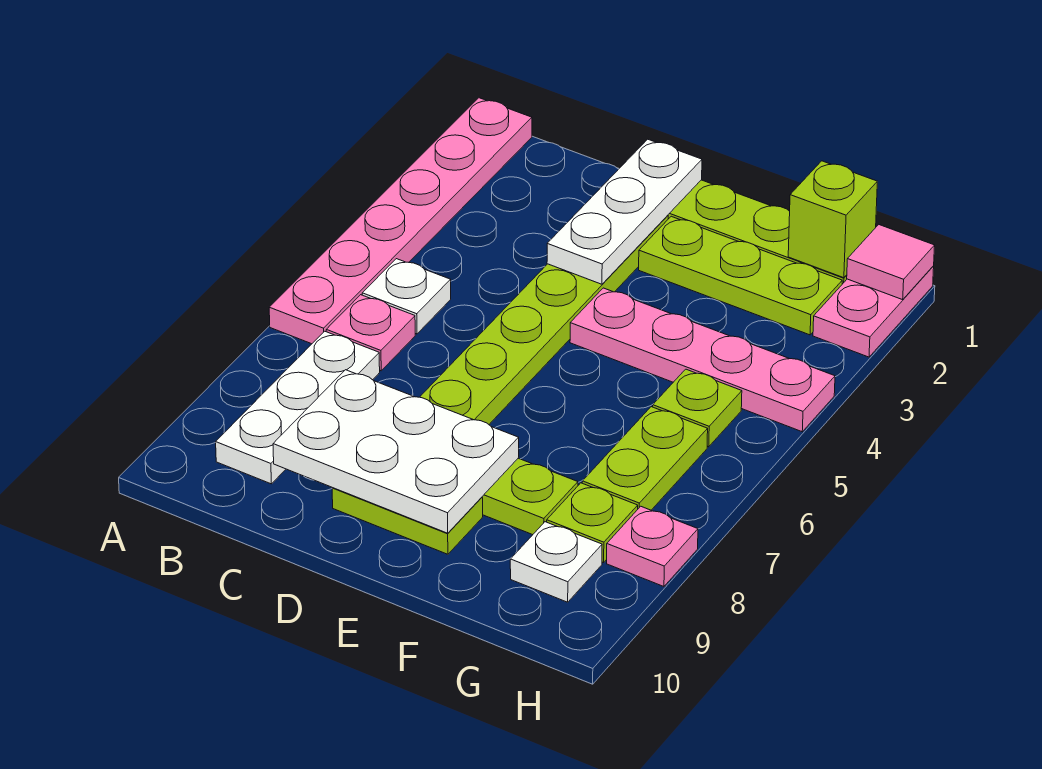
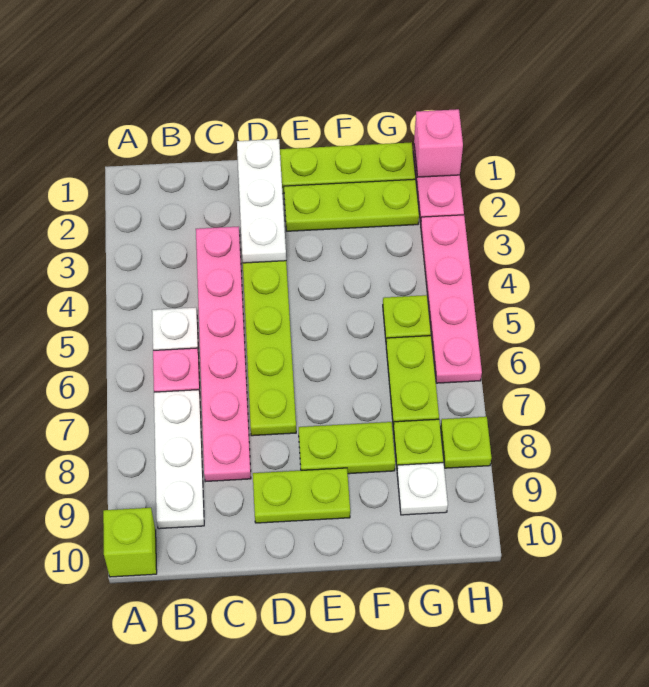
pink 1x6 plate [269,98,532,344] -> pink 1x6 plate moved to [196,226,251,482]
white 2x3 plate [273,370,519,533] -> none
pink 1x4 plate [570,288,835,432] -> pink 1x4 plate turned to [421,215,482,383]
lime 1x1 brick [788,161,877,278] -> lime 1x1 brick moved to [103,508,157,577]
pink 1x1 tile [847,225,935,300] -> pink 1x1 brick [414,109,463,177]
pink 1x1 plate [607,506,698,586] -> lime 1x1 plate [441,417,492,468]

